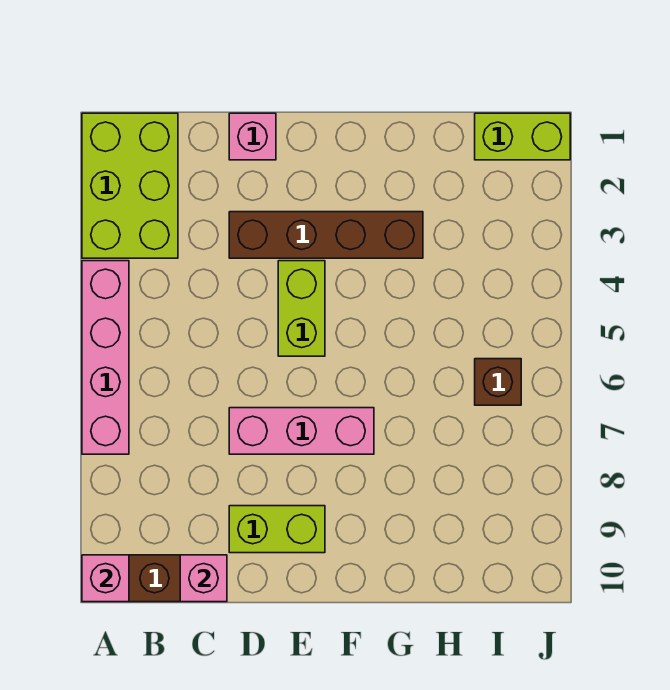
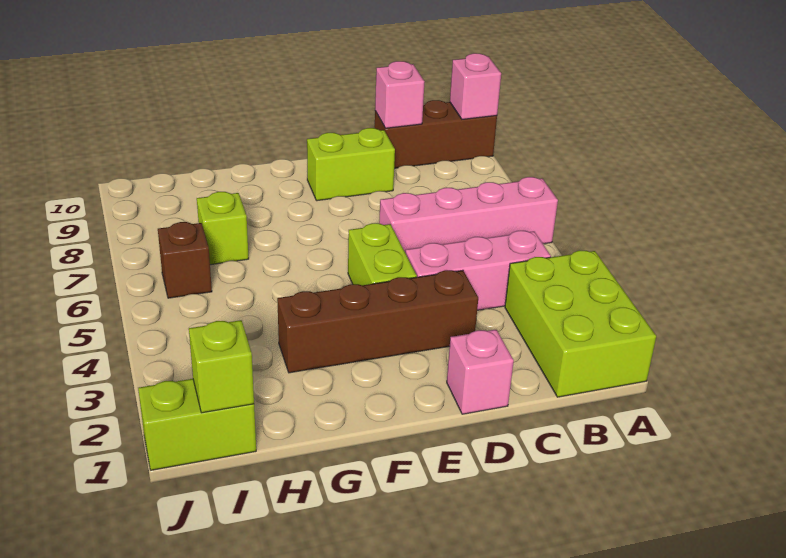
pink 1x4 brick [82,261,129,454] -> pink 1x4 brick turned to [379,177,558,253]
pink 1x3 brick [229,408,374,454] -> pink 1x3 brick moved to [406,231,551,310]
none -> lime 1x1 brick [197,192,249,265]
none -> lime 1x1 brick [189,320,254,413]

